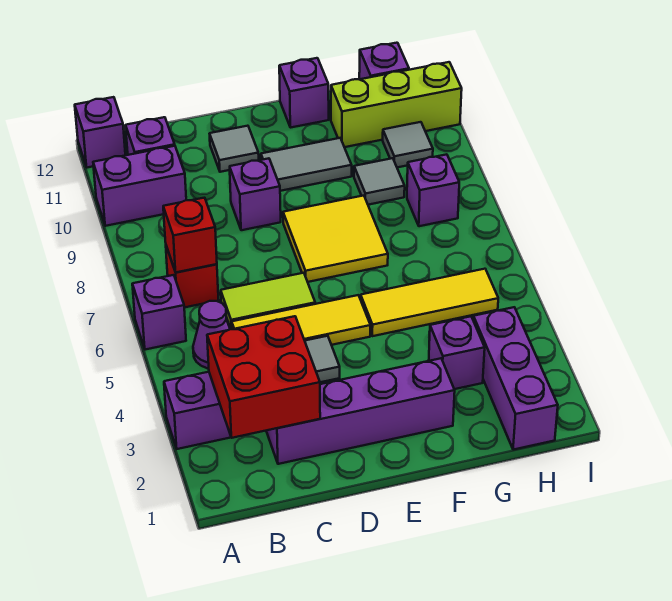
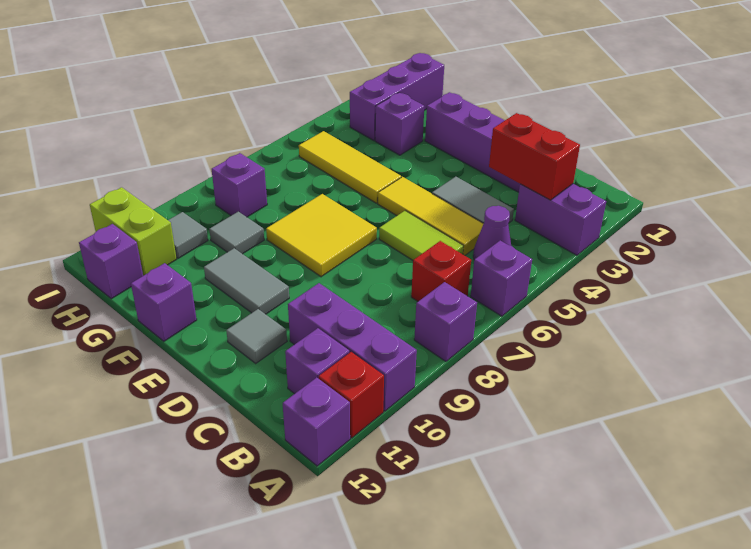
purple 1x2 brick [93,146,186,226] -> purple 1x3 brick [288,283,417,411]
red 2x2 brick [207,316,320,438] -> red 1x2 brick [489,113,580,200]
red 1x1 brick [163,198,217,272] -> red 1x1 brick moved to [319,352,384,438]
purple 1x1 brick [230,158,281,230] -> purple 1x1 brick moved to [414,282,477,361]
lime 1x3 brick [331,62,462,147] -> lime 1x2 brick [90,187,176,276]

